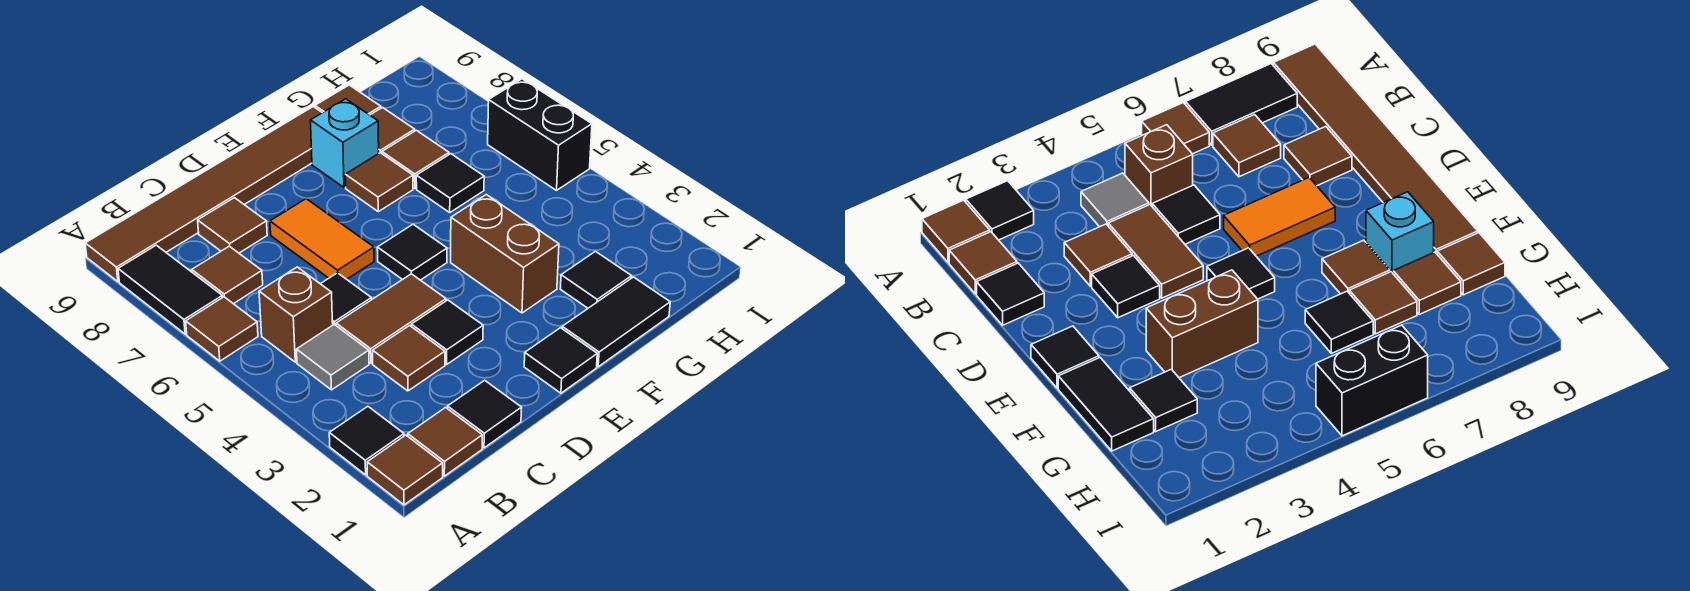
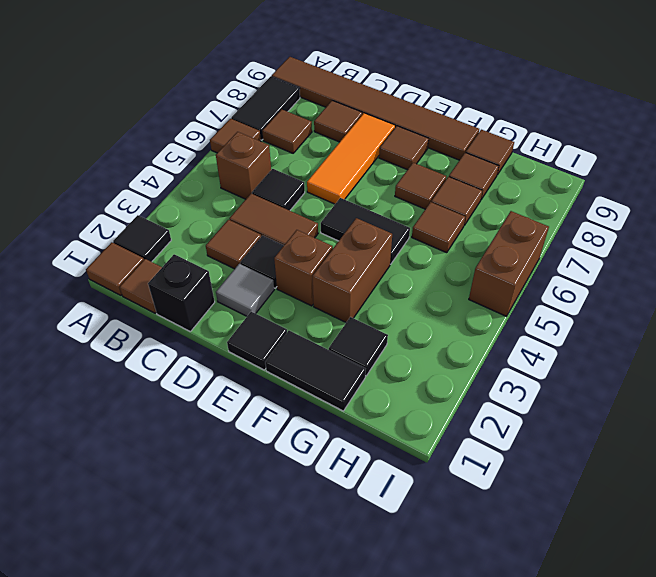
grey 1x1 tile [296,325,369,390] -> grey 1x1 tile moved to [216,264,274,316]
black 1x1 tile [448,380,522,448] -> black 1x1 brick [148,254,215,331]
orange 1x2 tile [270,199,374,279] -> orange 1x3 tile [307,113,395,204]
none -> brown 1x1 brick [274,230,333,306]
black 1x1 tile [377,224,447,280] -> black 1x2 tile [321,198,410,264]
none -> brown 1x1 tile [379,126,429,170]
cyan 1x1 brick [310,99,379,187] -> none
black 1x1 tile [416,154,484,212] -> brown 1x1 tile [412,202,465,253]
black 1x2 brick [488,79,592,190] -> brown 1x2 brick [469,211,549,316]

